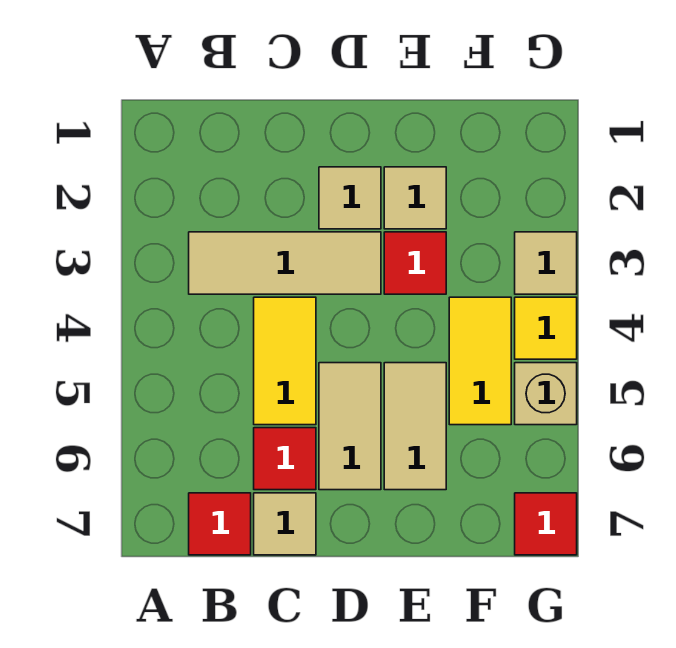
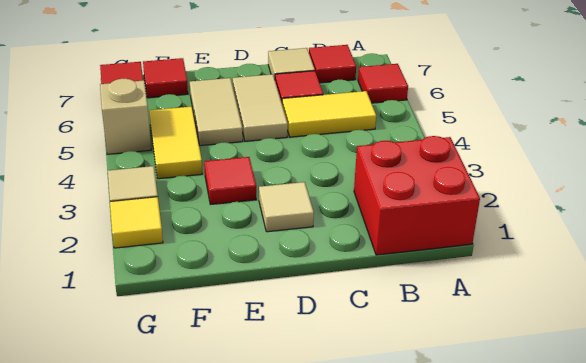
none -> red 2x2 brick [354,136,480,255]
none -> red 1x1 tile [358,64,408,103]
tan 1x3 tile [189,232,381,294] -> none
yellow 1x2 tile [254,297,316,425] -> yellow 1x2 tile turned to [282,91,376,137]
tan 1x1 tile [384,167,446,229] -> none
none -> red 1x1 tile [143,58,188,98]
yellow 1x1 tile [515,297,577,359] -> yellow 1x1 tile moved to [110,197,163,248]

